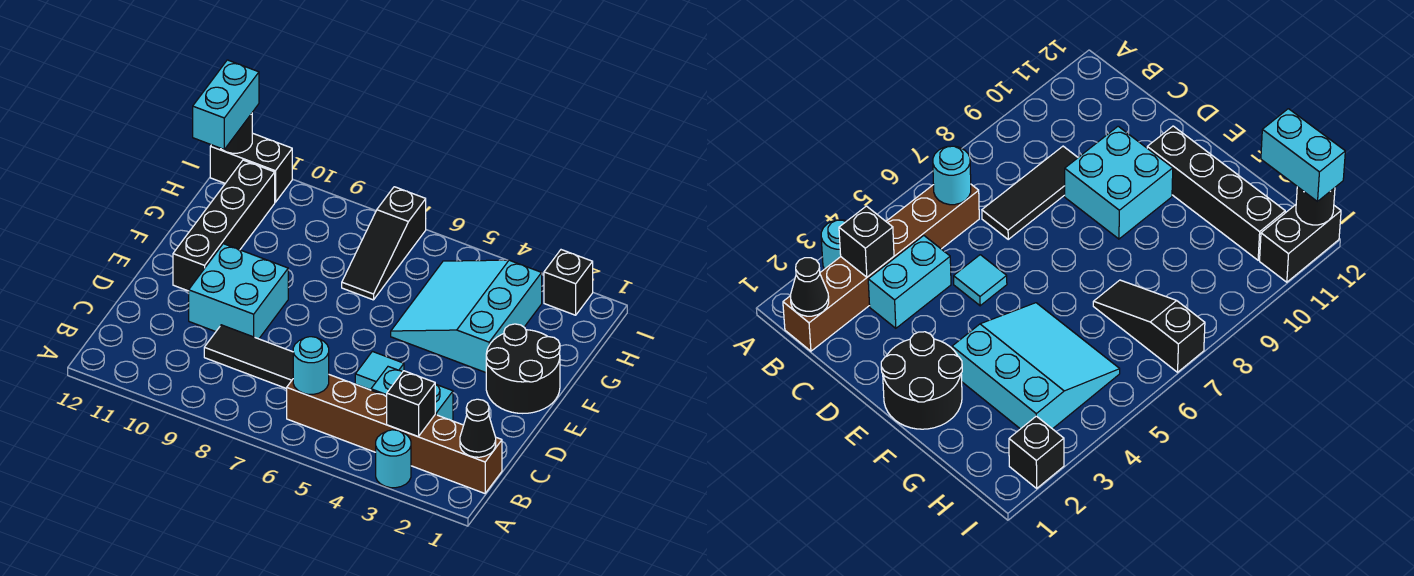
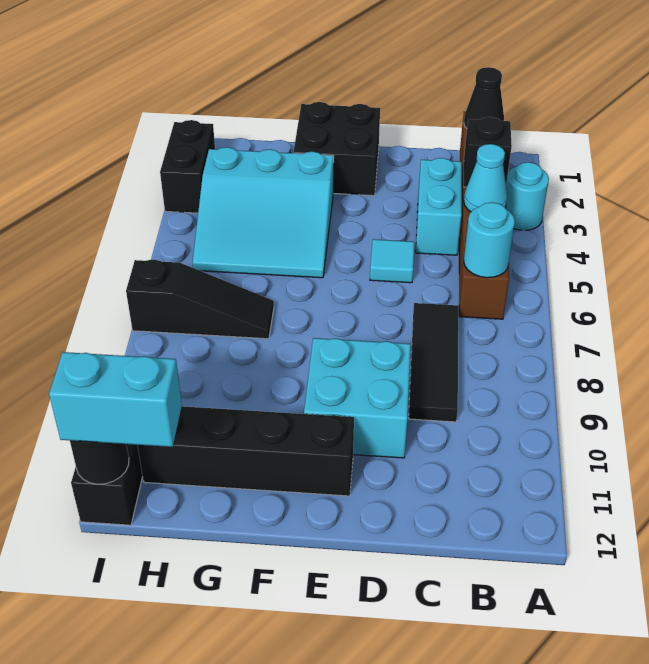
none -> cyan 1x1 cone [464,144,507,212]
black 2x2 round brick [486,324,560,413] -> black 2x2 brick [293,102,380,196]
black 1x1 brick [544,250,593,315] -> black 1x2 brick [160,120,215,213]

